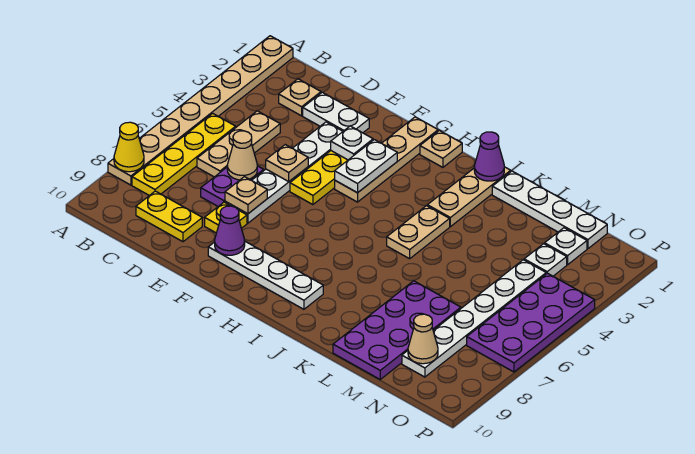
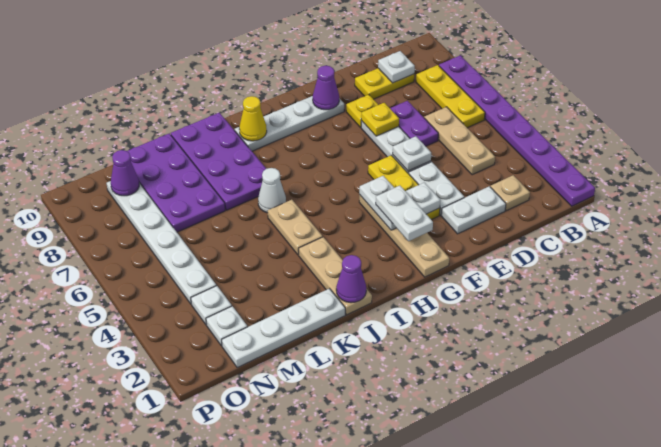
tan 1x8 plate [108,36,293,185] -> purple 1x8 plate [439,55,595,206]
yellow 1x1 cone [114,122,144,172] -> yellow 1x1 cone moved to [239,96,267,141]
yellow 1x4 plate [132,113,236,196] -> yellow 1x3 plate [416,65,485,128]
none -> white 1x1 plate [378,51,415,83]
tan 1x1 cone [227,131,257,180] -> none
tan 1x1 plate [266,145,308,181] -> white 1x1 plate [393,136,431,171]
tan 1x1 plate [225,177,267,214] -> yellow 1x1 plate [361,103,399,136]
none -> white 1x2 plate [376,186,433,241]
tan 1x1 plate [420,130,462,167] -> none
none -> white 1x1 cone [258,168,286,213]
tan 1x1 cone [408,314,438,364] -> purple 1x1 cone [111,150,139,196]
purple 2x4 plate [467,273,595,372] -> purple 2x4 plate moved to [171,113,266,210]

